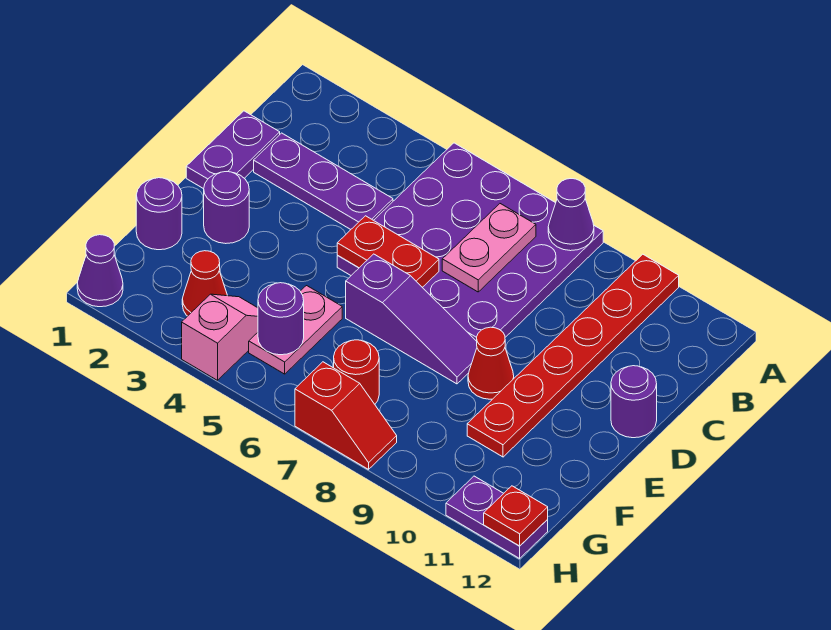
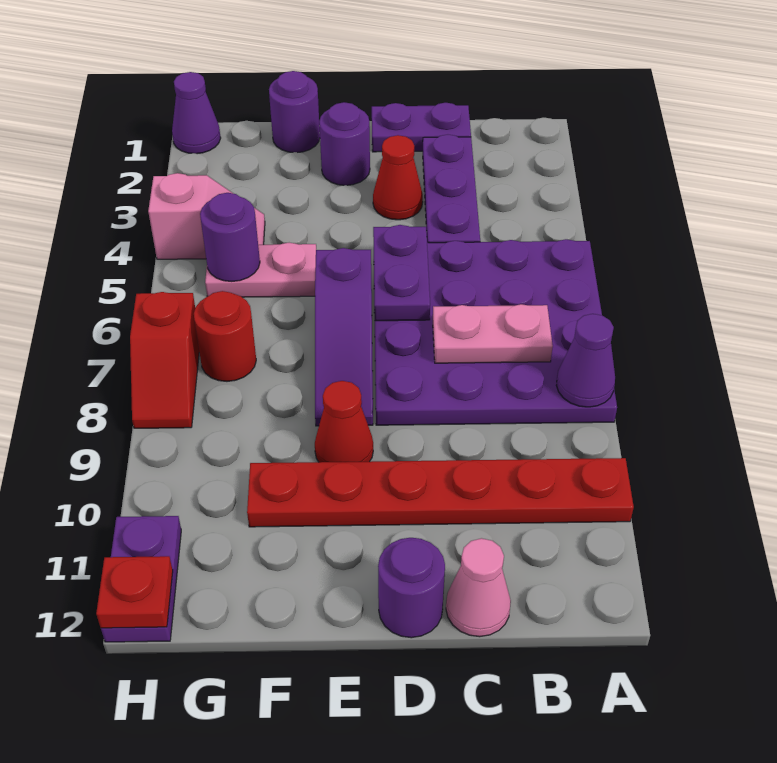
none -> pink 1x1 cone [446,538,511,637]
red 1x2 plate [337,216,439,287] -> purple 1x2 plate [373,225,430,321]
red 1x1 cone [182,251,227,316] -> red 1x1 cone moved to [373,135,423,220]

